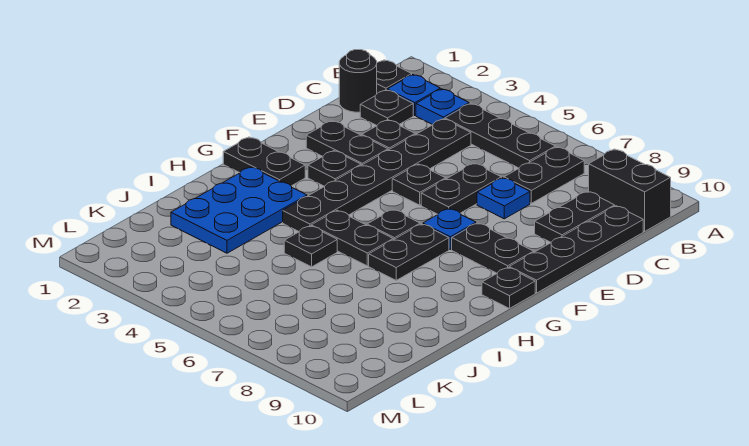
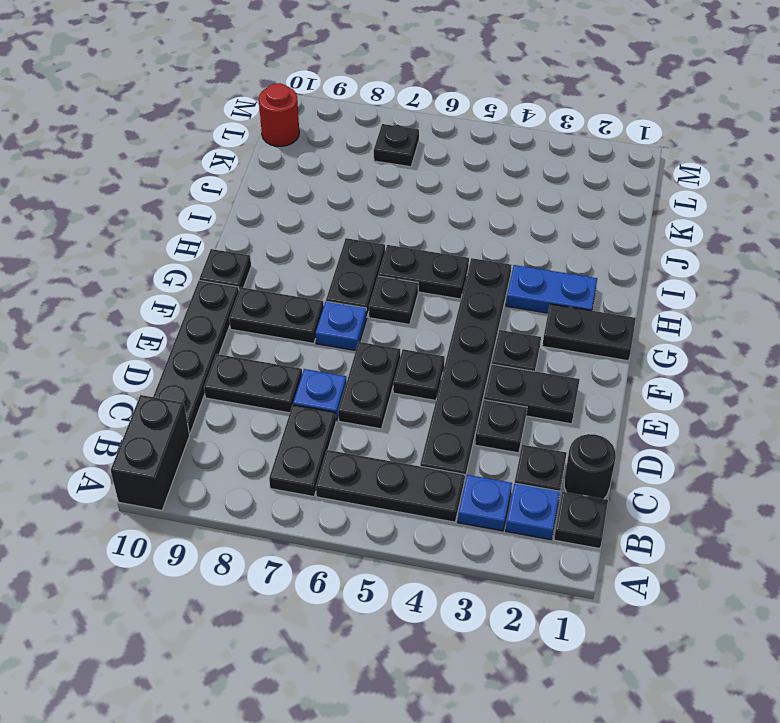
black 1x2 brick [589,149,671,231] -> black 1x2 brick turned to [111,395,190,510]
black 1x2 plate [535,191,615,242] -> black 1x2 plate turned to [204,354,302,413]
blue 2x3 plate [171,167,307,253] -> blue 1x2 plate [506,265,597,313]
black 1x1 plate [284,226,337,267] -> black 1x1 plate moved to [374,124,419,167]
none -> red 1x1 round brick [259,83,299,146]

